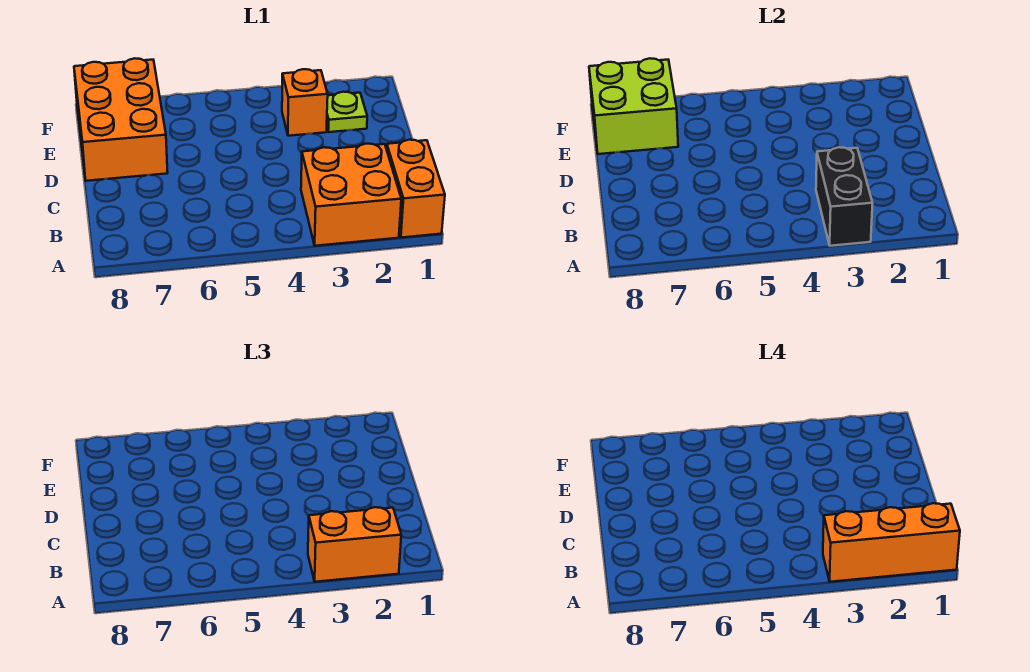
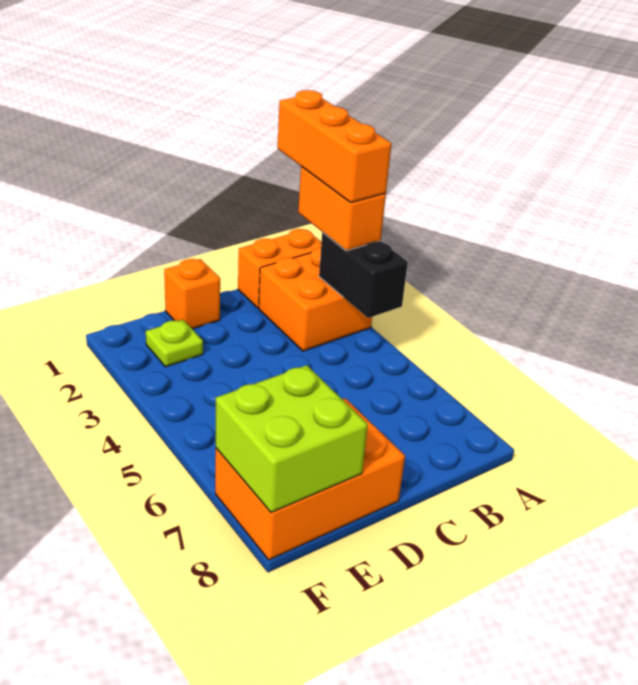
black 1x2 brick [816,147,873,246] -> black 1x2 brick turned to [319,232,408,318]
orange 1x1 brick [282,69,328,136] -> orange 1x1 brick moved to [164,259,220,329]

